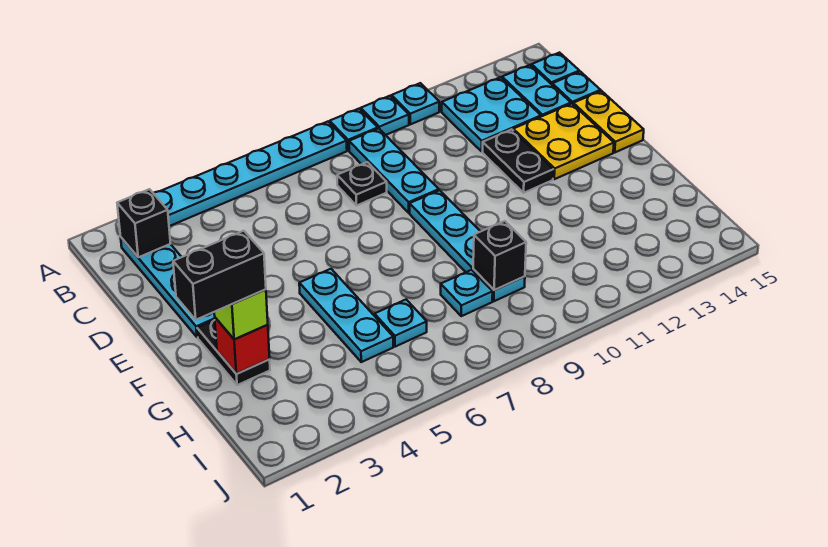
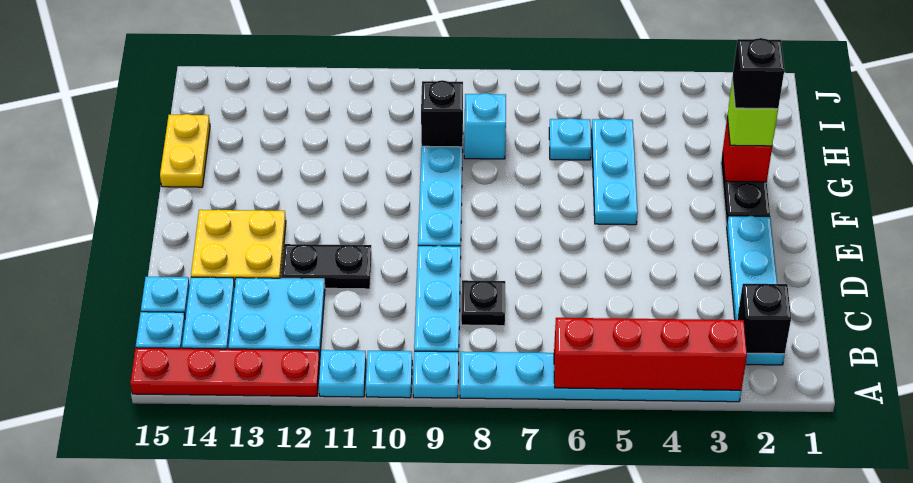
none -> red 1x4 brick [554,318,747,390]
none -> red 1x4 plate [130,348,320,396]
black 1x2 plate [482,129,553,193] -> black 1x2 plate turned to [281,244,372,289]
yellow 1x2 plate [573,91,644,152] -> yellow 1x2 plate moved to [160,114,210,187]
black 1x2 brick [173,231,266,320] -> black 1x1 brick [732,38,784,109]
cyan 1x1 plate [441,270,493,316] -> cyan 1x1 brick [464,93,506,159]

